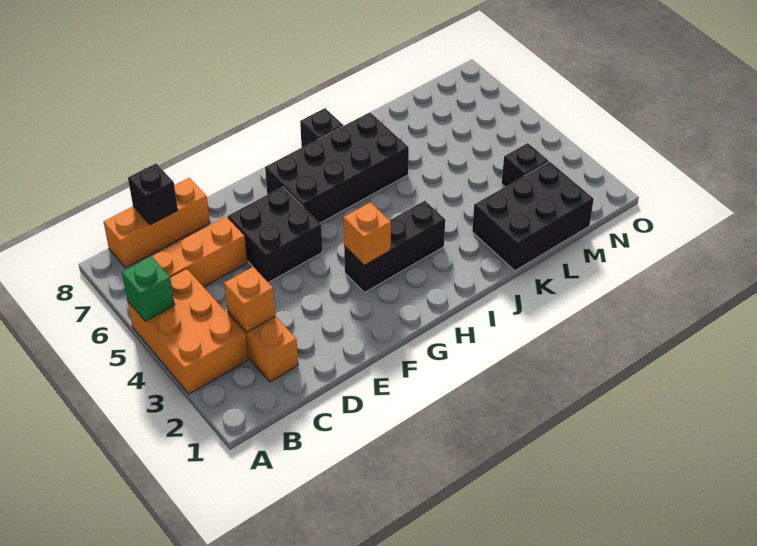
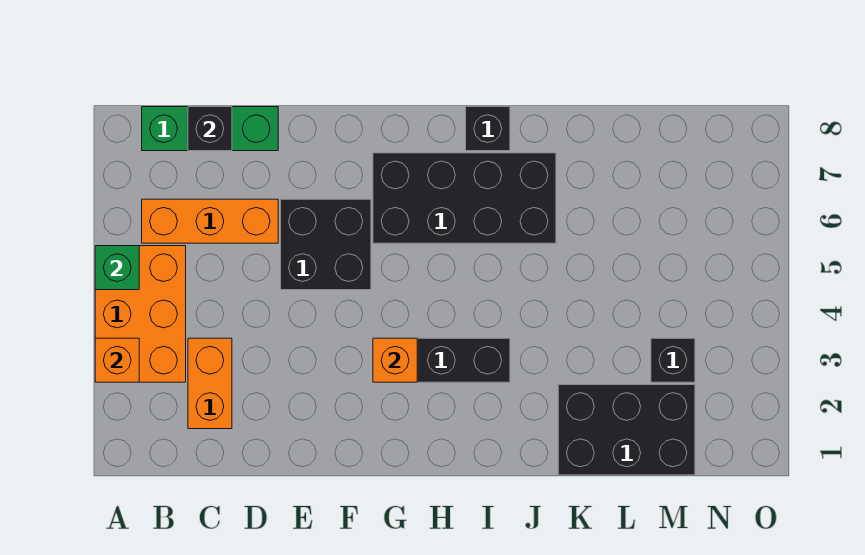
orange 1x3 brick [104,178,210,268] -> green 1x3 brick [142,107,278,151]
orange 1x1 brick [224,267,275,332] -> orange 1x1 brick moved to [95,338,139,382]

